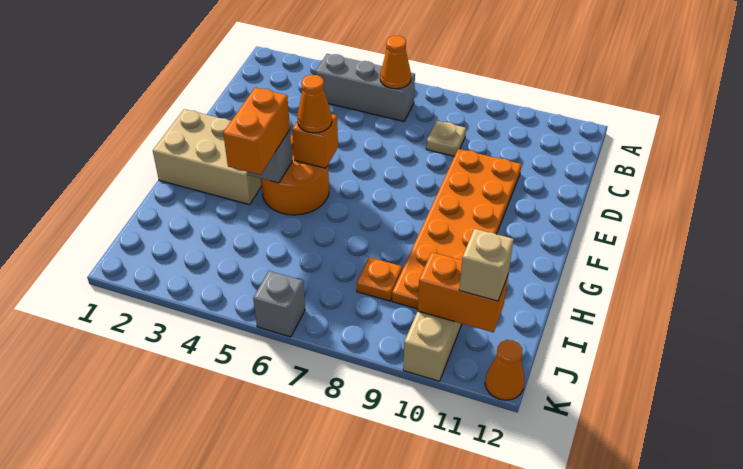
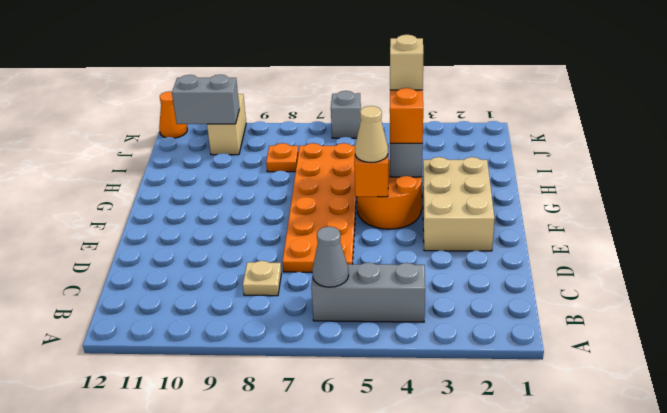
orange 1x1 cone [380,36,411,89] -> grey 1x1 cone [312,226,349,287]
orange 2x6 plate [392,149,522,309] -> orange 2x6 plate moved to [282,143,357,272]
tan 2x3 brick [153,109,261,205] -> tan 2x3 brick turned to [422,157,495,251]
orange 1x1 cone [297,75,332,133] -> tan 1x1 cone [355,106,388,162]
orange 1x2 brick [417,252,508,332] -> grey 1x2 brick [172,75,239,124]
tan 1x1 brick [459,229,514,301] -> tan 1x1 brick moved to [390,35,423,90]

